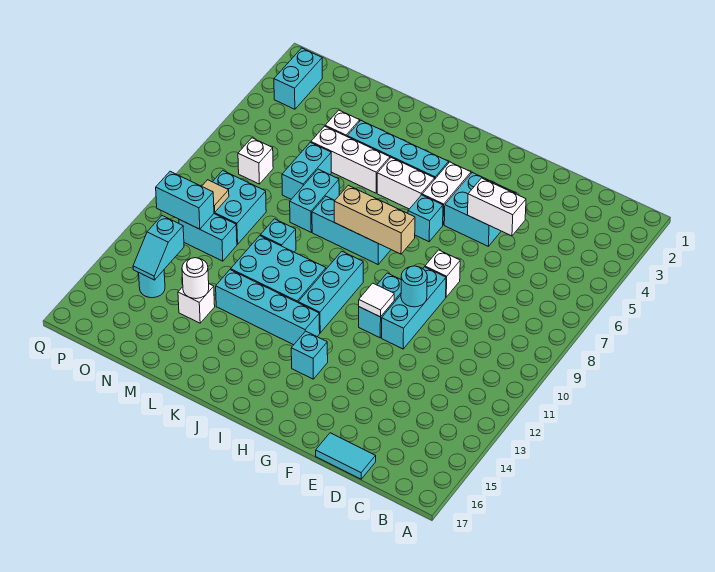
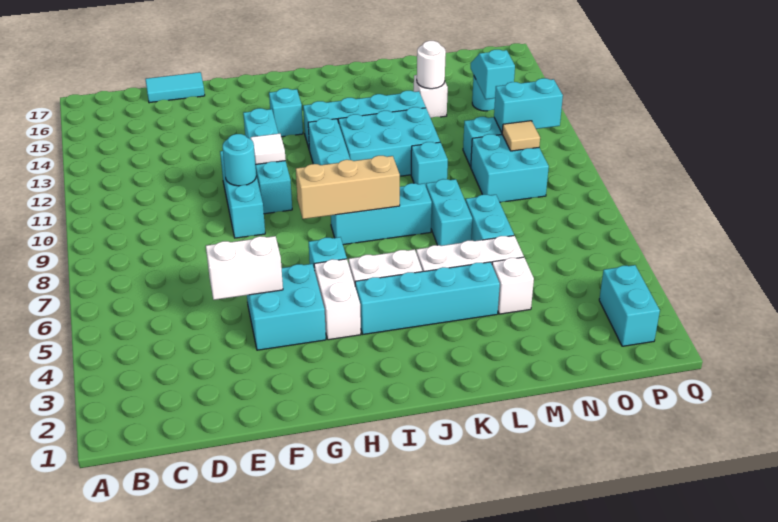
white 1x1 brick [425,250,460,297] -> none
cyan 1x2 brick [359,273,401,338] -> cyan 1x4 brick [243,108,292,214]
white 1x1 brick [238,138,273,184] -> none

